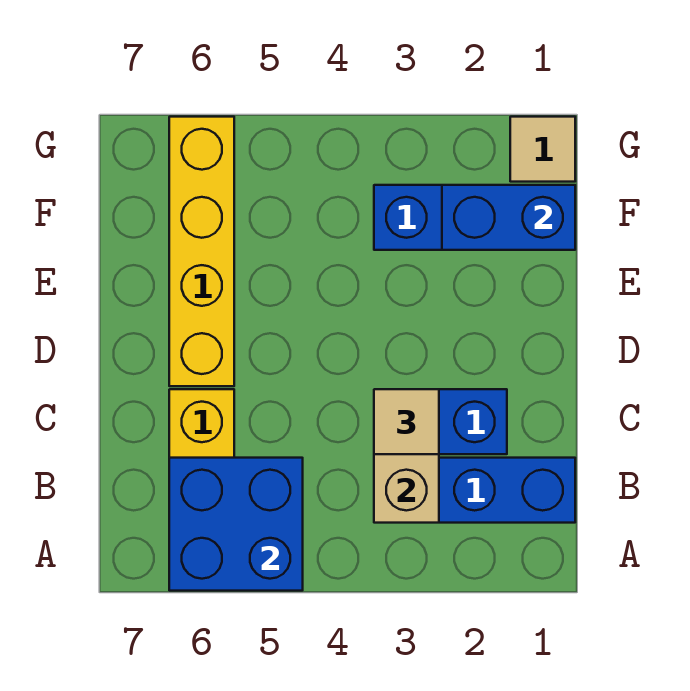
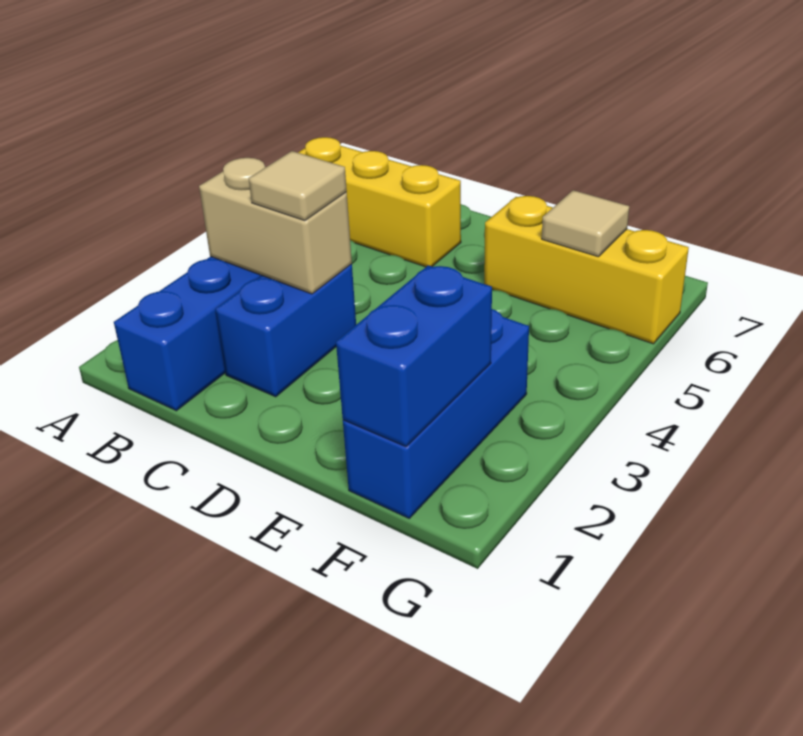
blue 2x2 brick [169,458,303,591] -> none
yellow 1x4 brick [169,117,234,386] -> yellow 1x3 brick [484,196,689,344]
tan 1x1 tile [510,117,575,182] -> tan 1x1 tile moved to [542,190,629,257]

